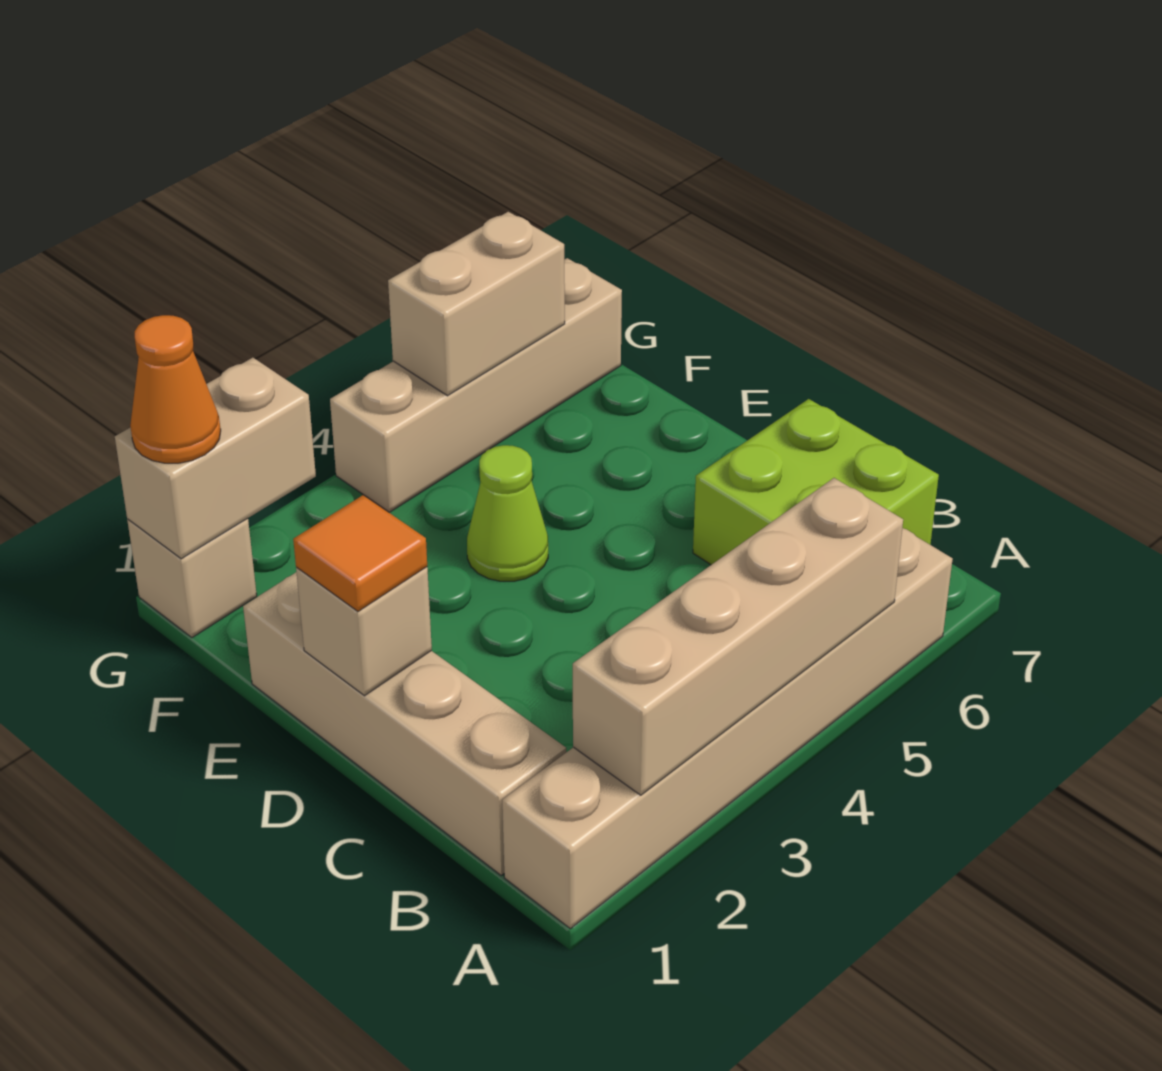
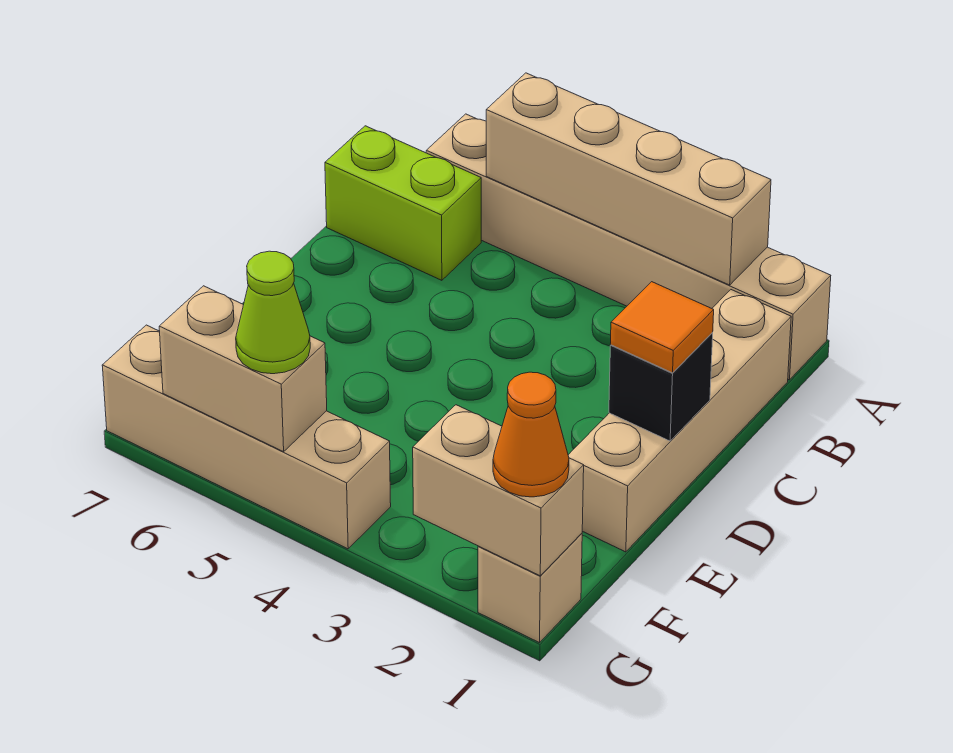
lime 2x2 brick [693,399,939,565] -> lime 1x2 brick [325,126,481,280]
tan 1x1 brick [296,567,432,696] -> black 1x1 brick [609,332,713,441]
lime 1x1 cone [467,445,548,581] -> lime 1x1 cone moved to [236,251,310,374]

